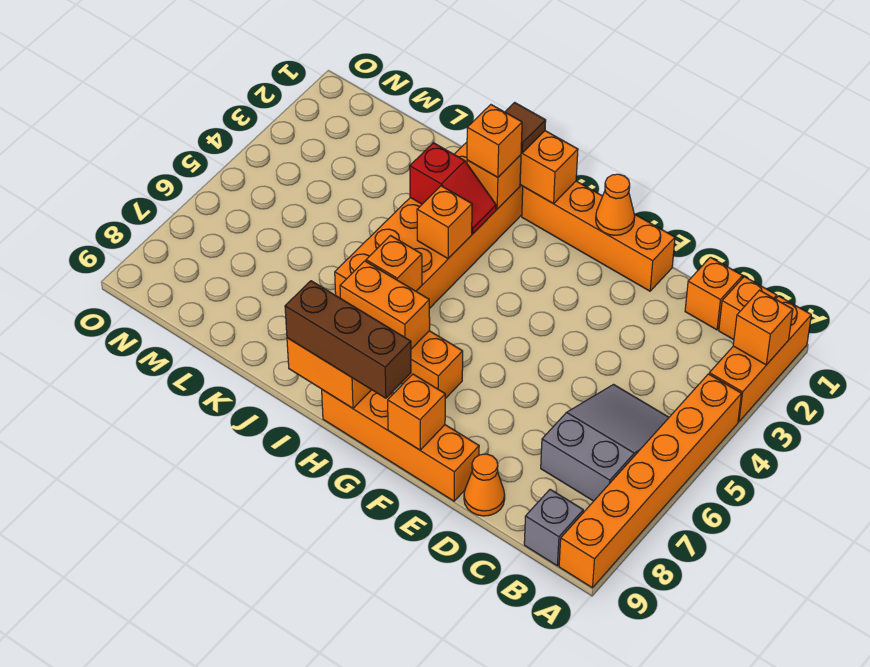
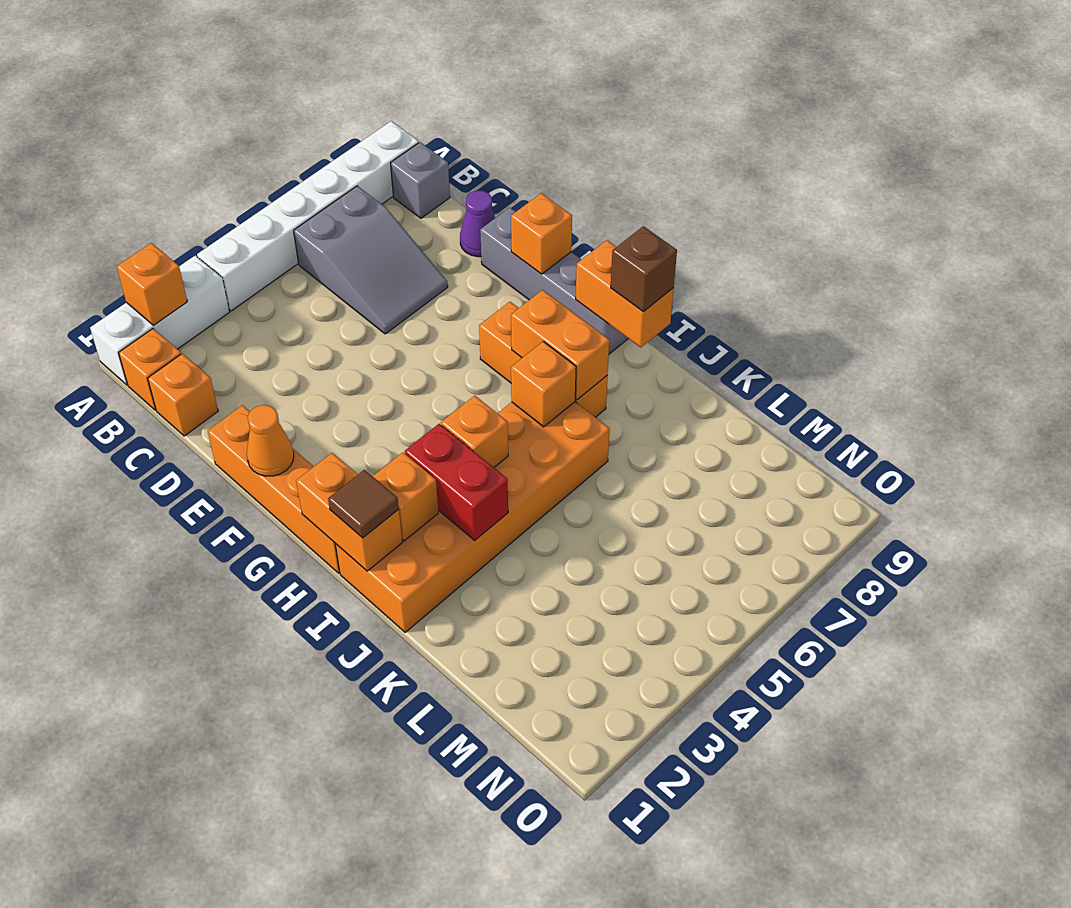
orange 1x3 brick [709,296,811,422] -> white 1x3 brick [90,256,229,385]
orange 1x6 brick [559,374,741,588] -> white 1x6 brick [197,121,419,311]
grey 2x3 slope [541,385,669,501] -> grey 2x3 slope turned to [294,186,448,334]
orange 1x1 cone [464,454,505,516] -> purple 1x1 cone [460,190,495,257]
orange 1x4 brick [322,390,479,501] -> grey 1x4 brick [480,208,628,354]
brown 1x3 brick [285,281,411,398] -> brown 1x1 brick [611,226,677,311]
orange 1x1 brick [467,105,522,177] -> none
red 1x2 slope [410,143,496,234] -> red 1x2 brick [405,424,508,540]

